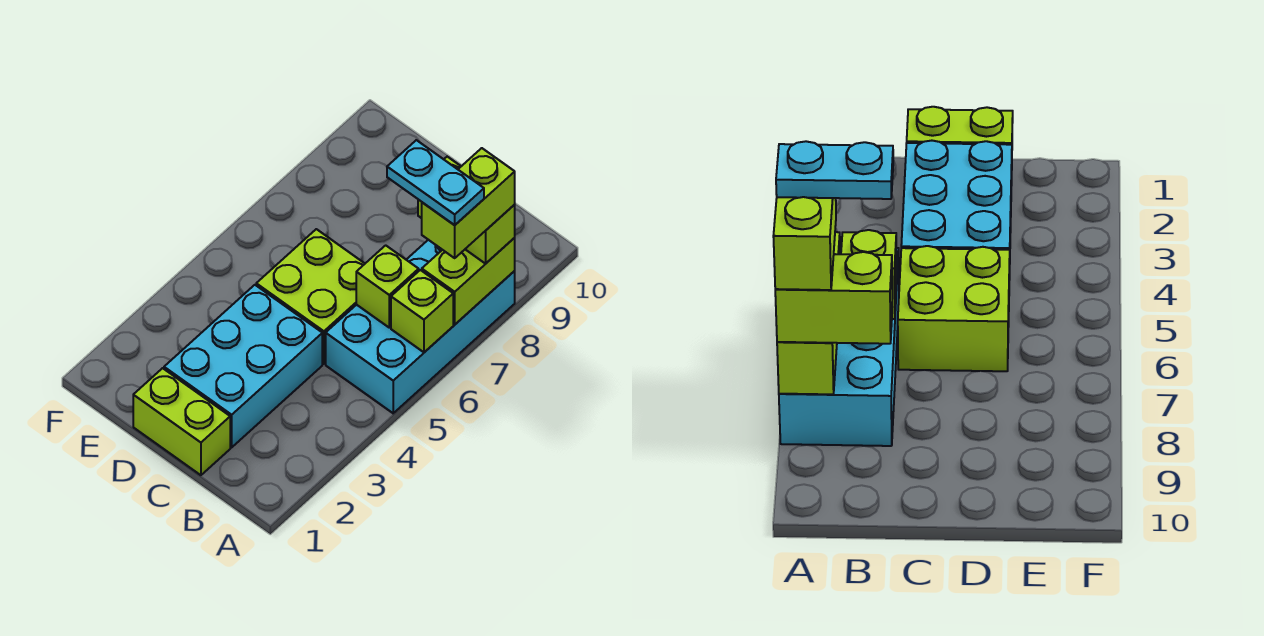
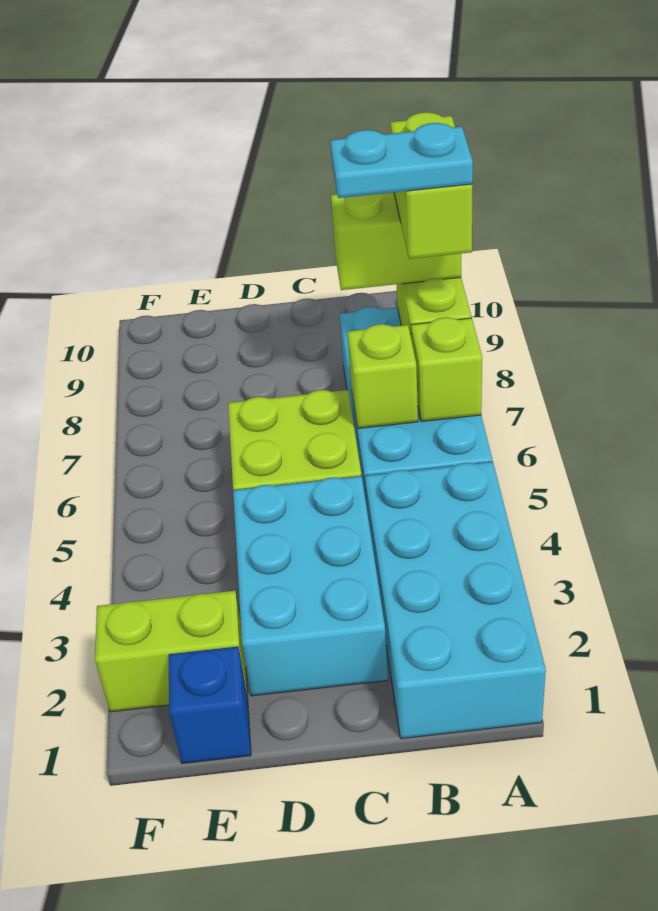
none -> cyan 2x4 brick [365,462,546,739]
lime 1x2 brick [133,368,230,475] -> lime 1x2 brick moved to [95,591,247,712]
none -> blue 1x1 brick [169,646,251,763]

